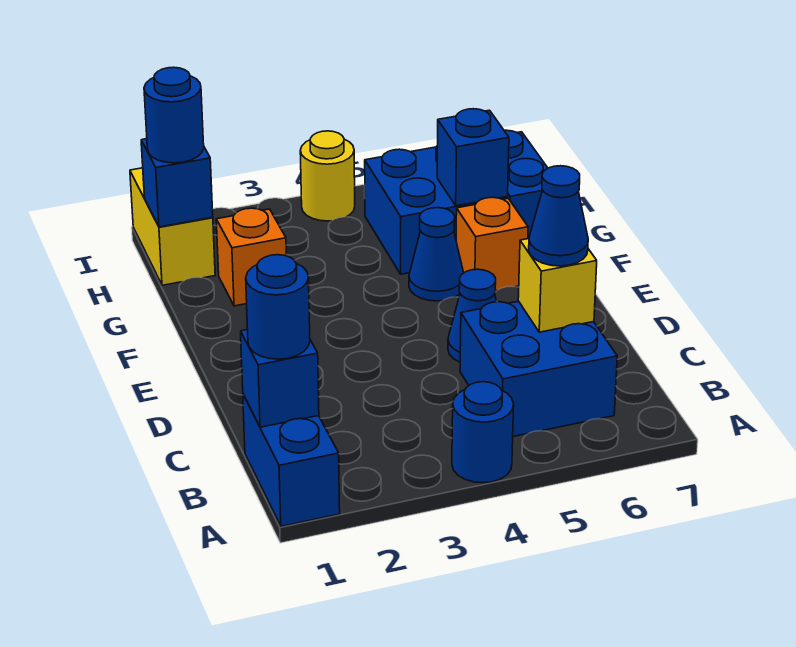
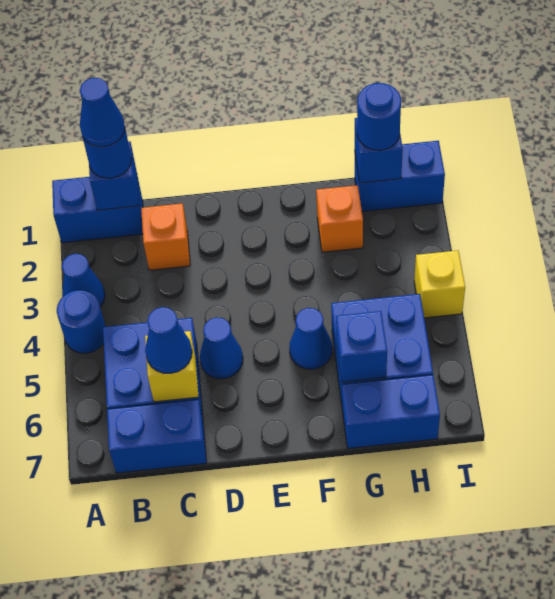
none -> blue 1x1 cone [62,254,105,307]
none -> blue 1x1 cone [80,78,125,147]
none -> blue 1x2 brick [107,400,207,473]
orange 1x1 brick [456,197,528,291] -> orange 1x1 brick moved to [141,203,190,270]
yellow 1x2 brick [130,168,215,285] -> blue 1x2 brick [355,141,445,211]
yellow 1x1 round brick [300,131,355,221] -> yellow 1x1 brick [414,250,465,318]

